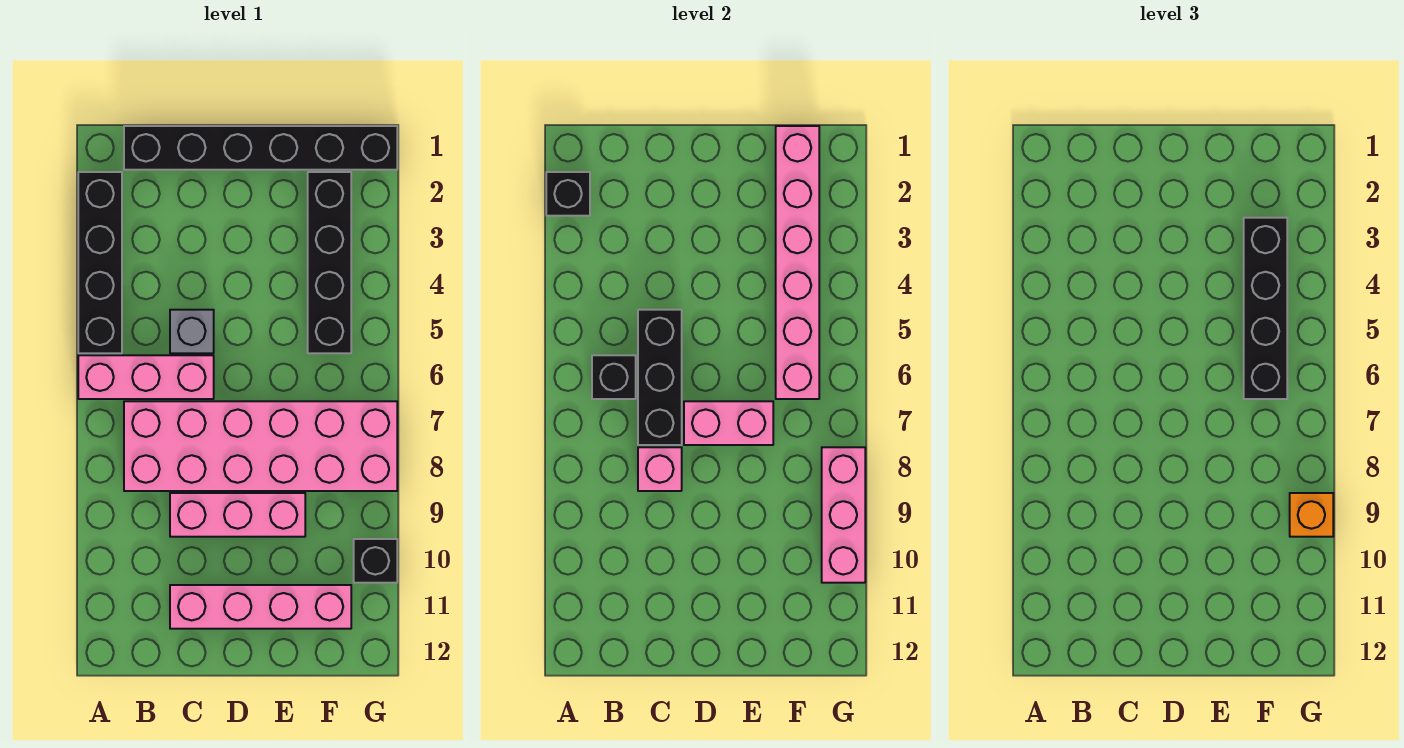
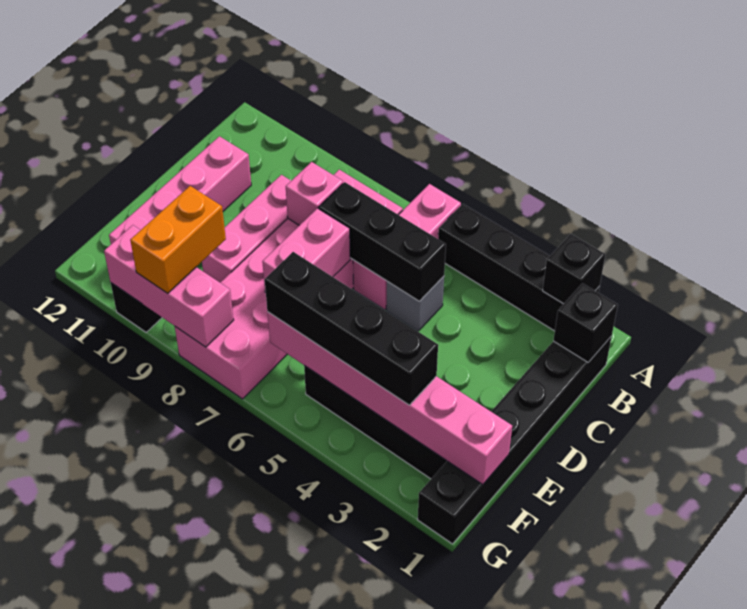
black 1x1 brick [592,355,636,399] -> black 1x1 brick moved to [553,283,618,362]
orange 1x1 brick [1290,493,1333,537] -> orange 1x2 brick [130,186,226,293]

